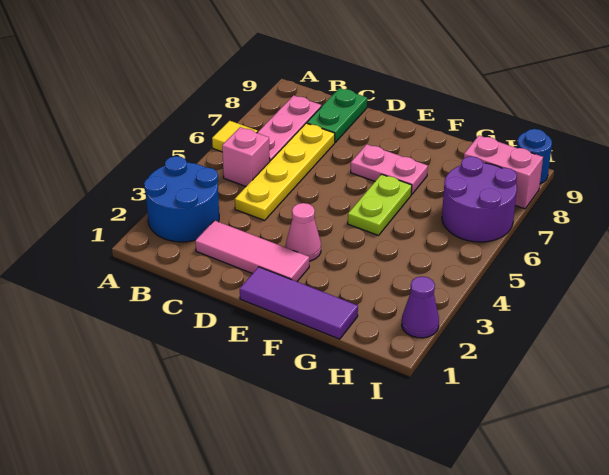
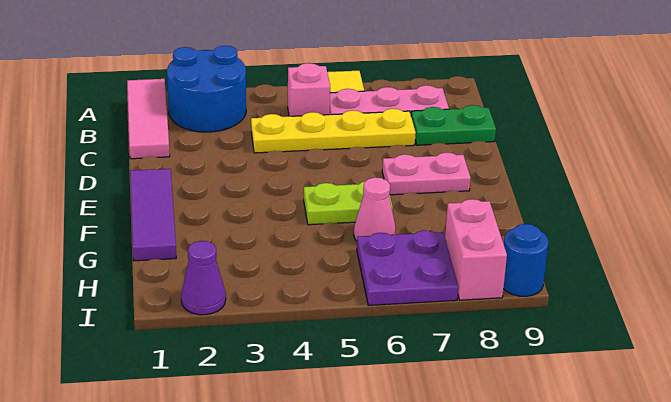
pink 1x3 tile [195,220,309,281] -> pink 1x3 tile moved to [127,79,170,159]
pink 1x1 cone [286,203,321,261] -> pink 1x1 cone moved to [354,177,396,241]
pink 1x2 plate [351,144,428,195] -> pink 1x2 plate turned to [382,152,471,195]
purple 2x2 round brick [442,156,517,242] -> purple 2x2 plate [357,230,458,305]

